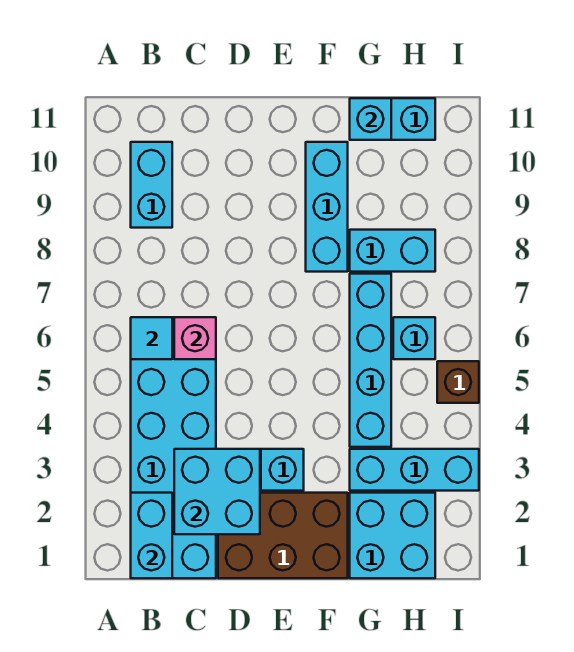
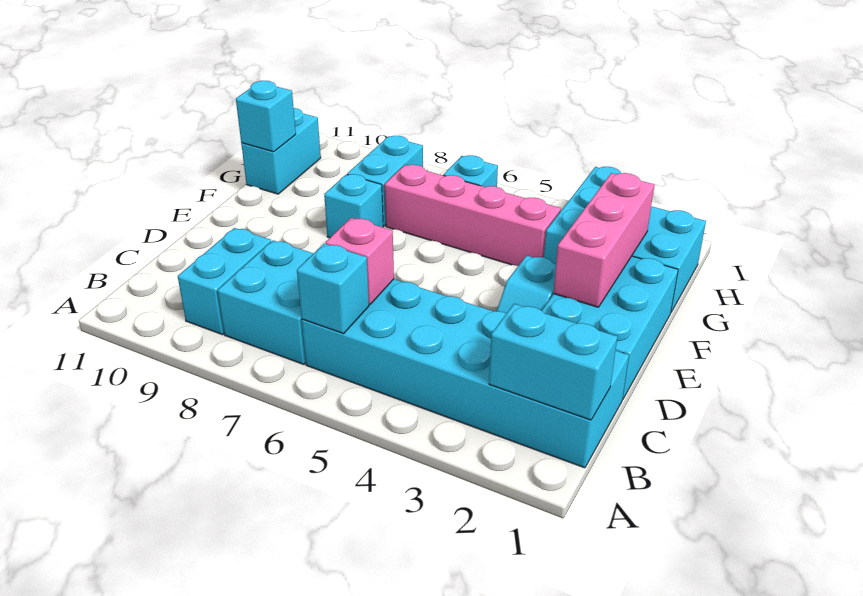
cyan 1x1 tile [131,317,172,359] -> cyan 1x1 brick [297,244,369,334]
cyan 1x2 brick [131,142,172,228] -> cyan 1x2 brick turned to [178,228,271,335]
cyan 2x2 brick [174,449,260,534] -> cyan 2x2 brick moved to [218,240,314,364]
brown 2x3 brick [218,493,348,578] -> cyan 2x3 brick [542,256,678,400]
none -> pink 1x3 brick [553,173,654,307]
cyan 1x3 brick [306,142,348,272] -> cyan 1x1 brick [324,174,383,238]
cyan 1x4 brick [350,274,391,447] -> pink 1x4 brick [385,165,561,266]
brown 1x1 brick [437,361,479,403] -> none

